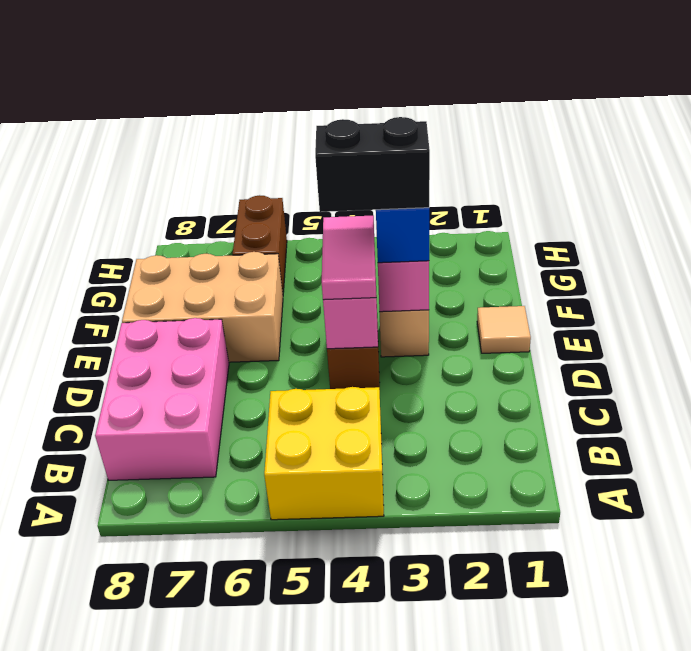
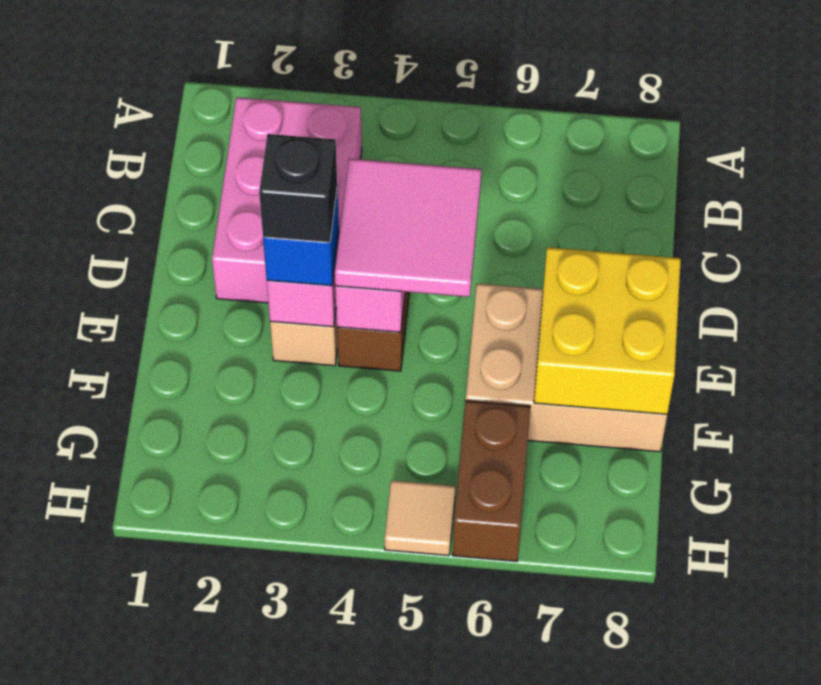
yellow 2x2 brick [264,387,384,520] -> yellow 2x2 brick moved to [534,247,681,414]
pink 2x3 brick [95,318,229,480] -> pink 2x3 brick moved to [212,97,362,303]
pink 1x2 tile [322,216,376,300] -> pink 2x2 tile [335,159,481,297]
tan 1x1 tile [477,306,531,353] -> tan 1x1 tile moved to [385,480,455,556]
black 1x2 brick [315,117,430,212] -> black 1x1 brick [259,134,337,242]

